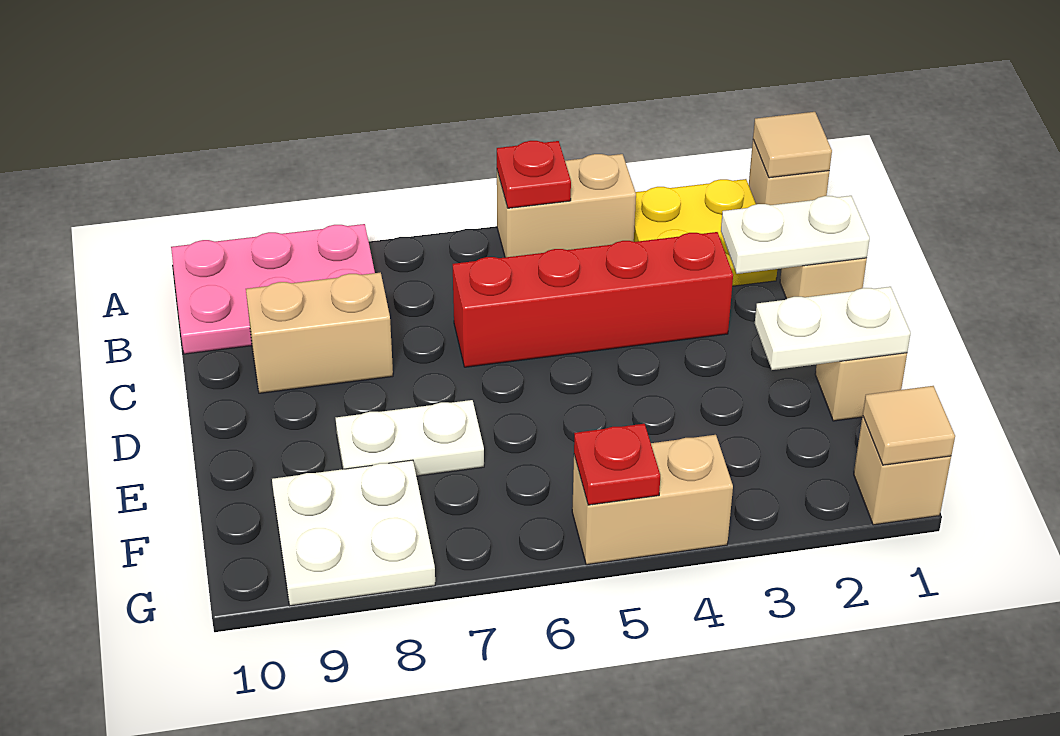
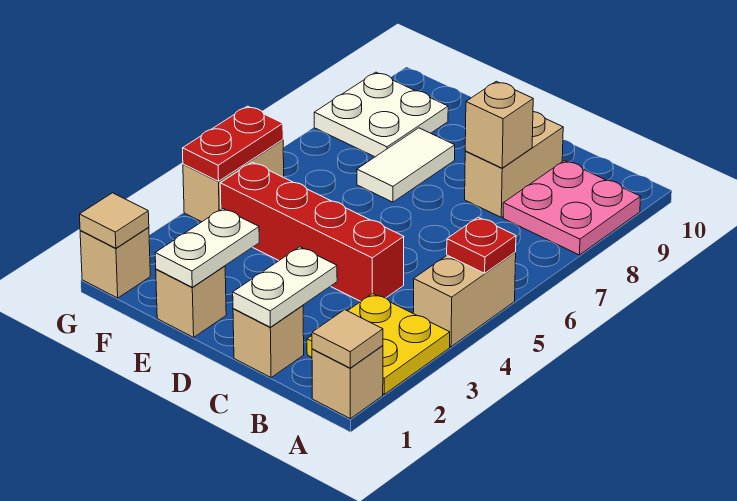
pink 2x3 plate [171,224,375,354] -> pink 2x2 plate [503,161,641,255]
red 1x4 brick [453,232,733,367] -> red 1x4 brick turned to [220,162,404,302]
none -> tan 1x1 brick [465,81,533,168]
white 1x2 plate [336,400,484,476] -> white 1x2 tile [357,128,455,202]
red 1x1 plate [574,424,660,505] -> red 1x2 plate [183,106,283,181]

